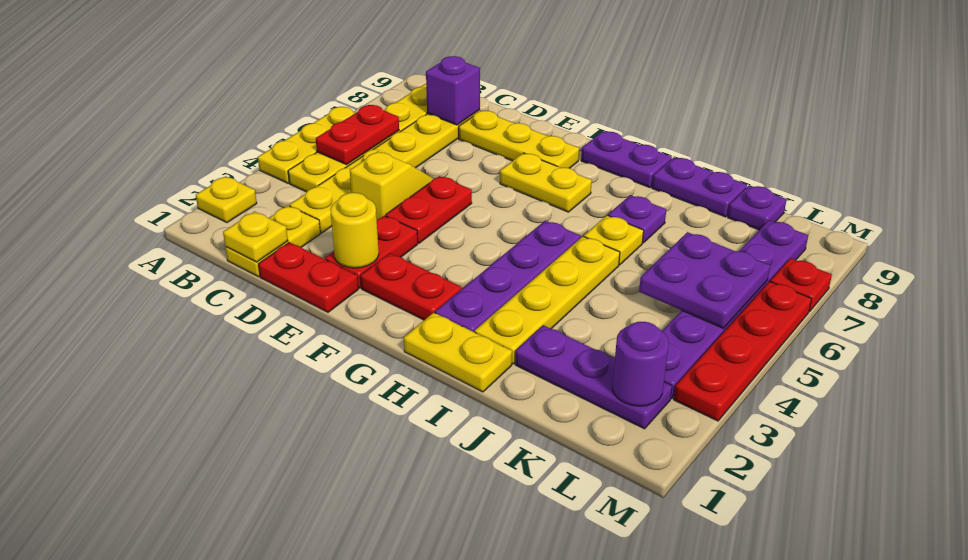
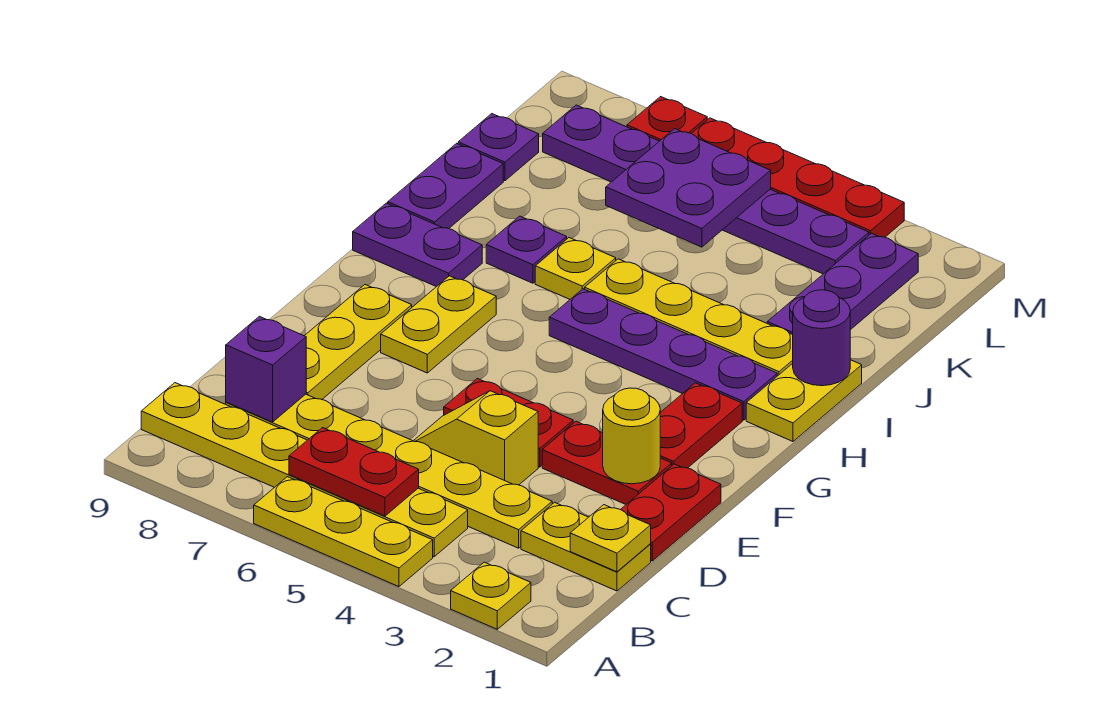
purple 1x2 plate [581,131,672,188] -> purple 1x2 plate turned to [353,203,482,287]
purple 1x1 round brick [612,322,669,406] -> purple 1x1 round brick moved to [793,290,850,386]

